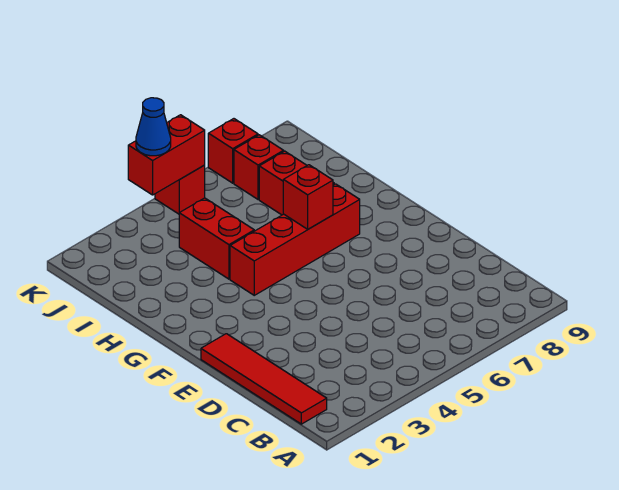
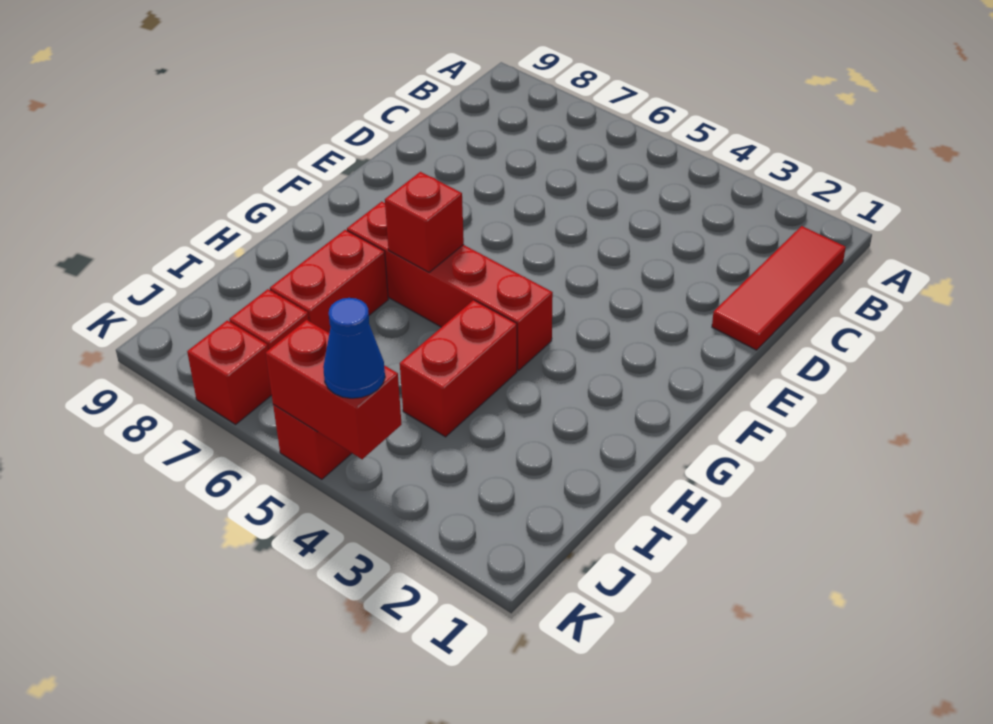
red 1x4 tile [201,334,327,424] -> red 1x3 tile [712,226,846,350]

